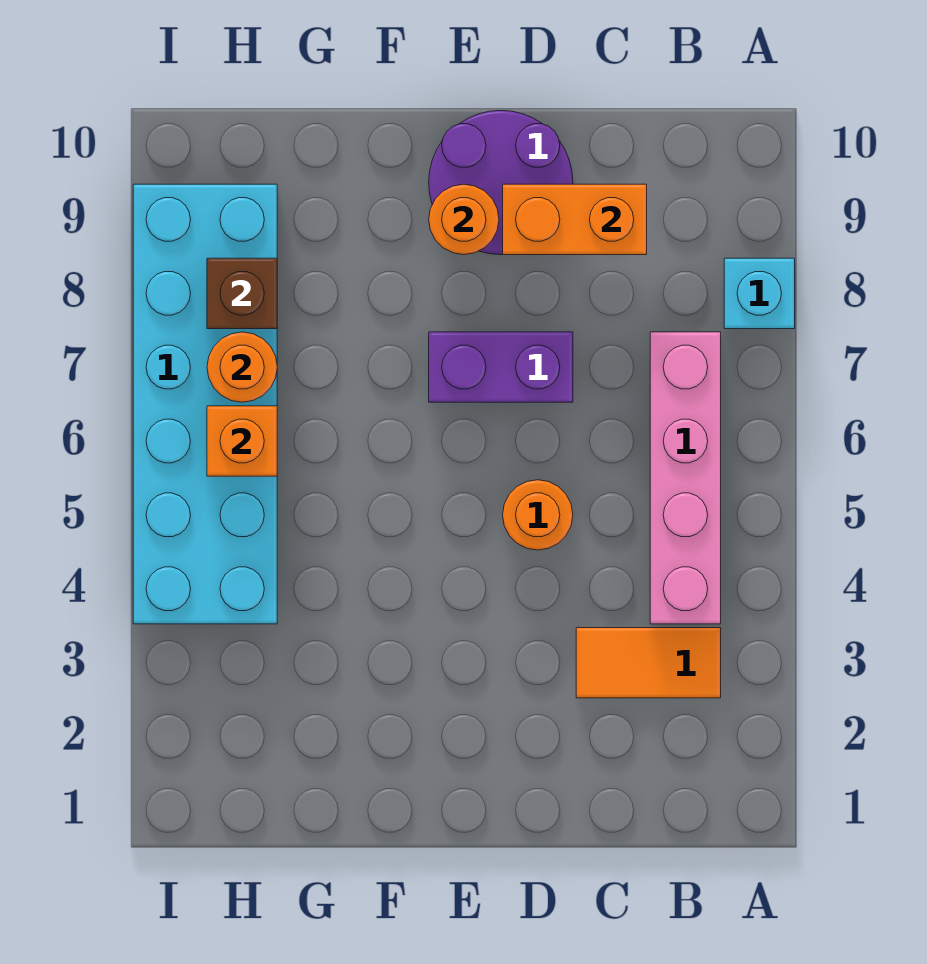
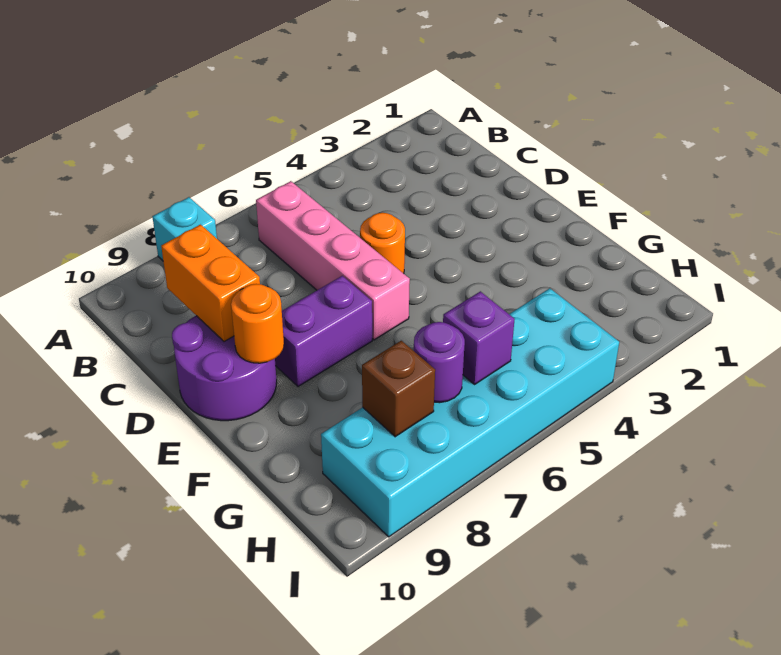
orange 1x2 tile [576,628,721,698] -> none
pink 1x4 brick [650,332,721,624] -> pink 1x4 brick turned to [256,181,410,340]
purple 1x2 brick [429,332,573,402] -> purple 1x2 brick turned to [275,276,372,387]
orange 1x1 brick [207,406,277,476] -> purple 1x1 brick [443,291,515,384]
orange 1x1 round brick [207,332,277,402] -> purple 1x1 round brick [414,322,465,403]

